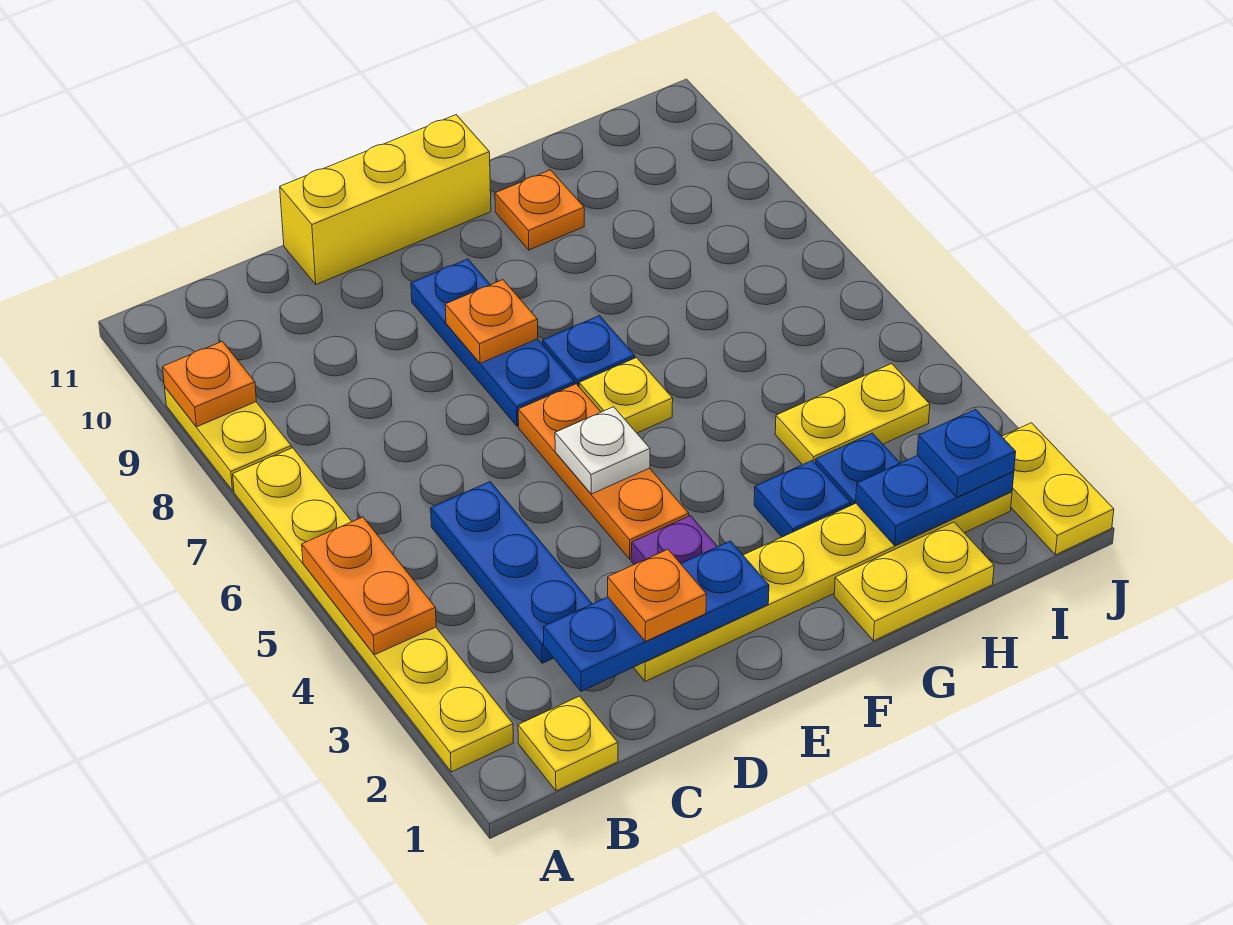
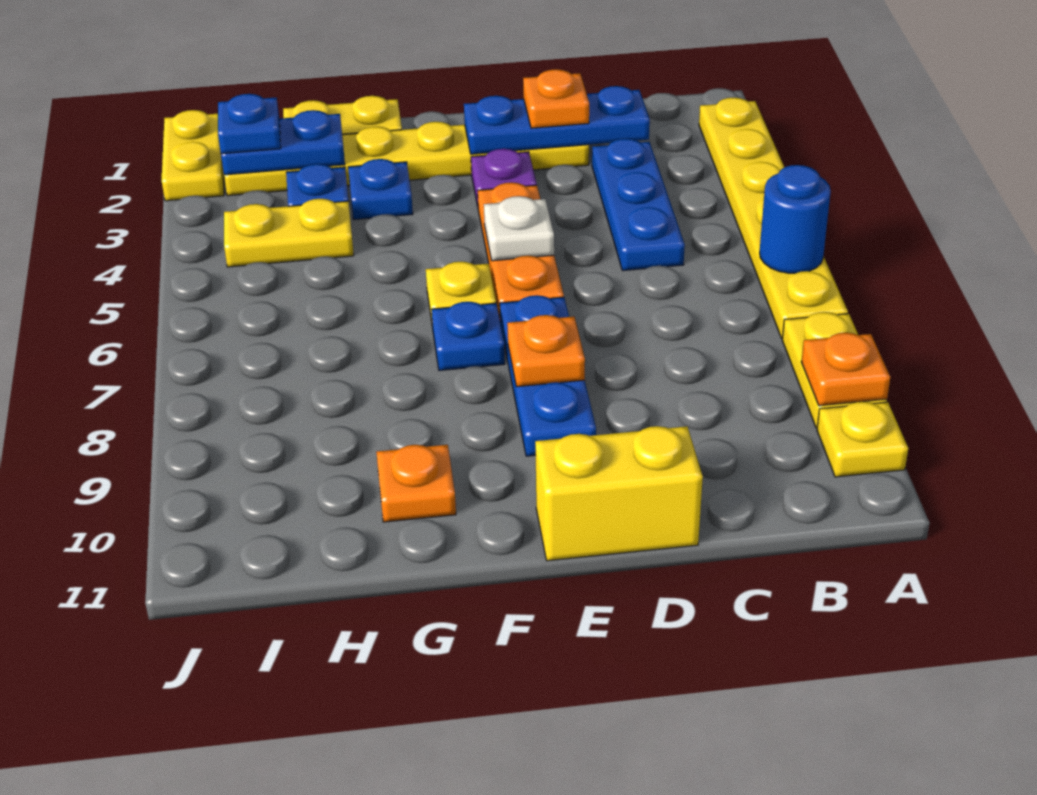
orange 1x2 plate [302,517,436,655] -> none
none -> blue 1x1 round brick [760,165,831,273]
yellow 1x1 plate [518,696,618,791] -> yellow 1x1 plate moved to [817,402,908,477]
yellow 1x3 brick [280,115,491,284] -> yellow 1x2 brick [535,426,703,561]

